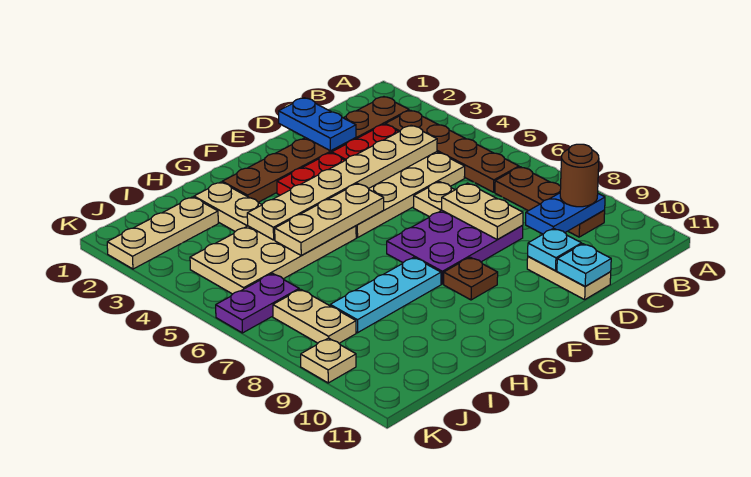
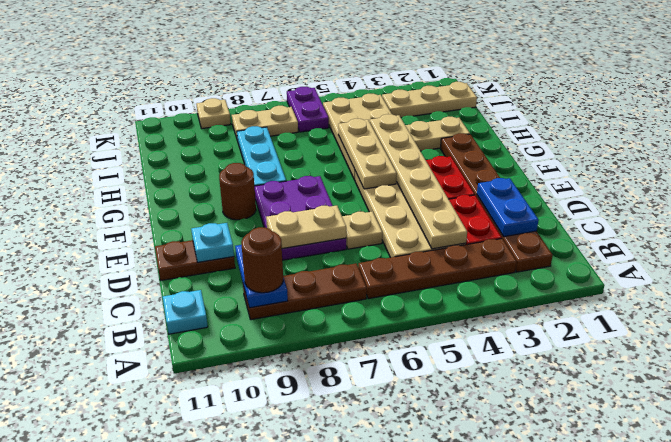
blue 1x2 plate [279,98,356,151] -> blue 1x2 plate turned to [477,178,539,237]
tan 1x2 plate [527,257,611,300] -> brown 1x2 plate [155,240,235,281]
cyan 1x1 plate [557,244,611,286] -> cyan 1x1 plate moved to [163,290,208,334]
brown 1x1 plate [444,257,498,300] -> brown 1x1 round brick [219,163,256,220]
tan 1x3 plate [107,197,218,269] -> tan 1x3 plate turned to [382,82,477,118]

